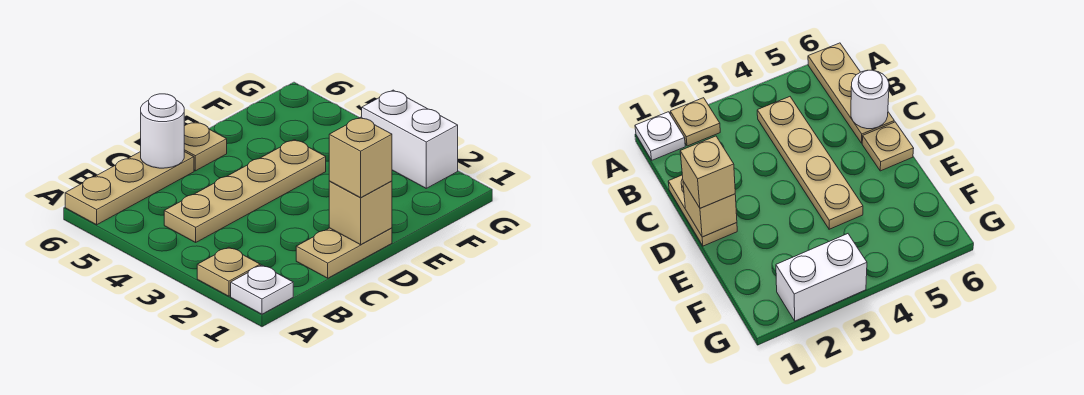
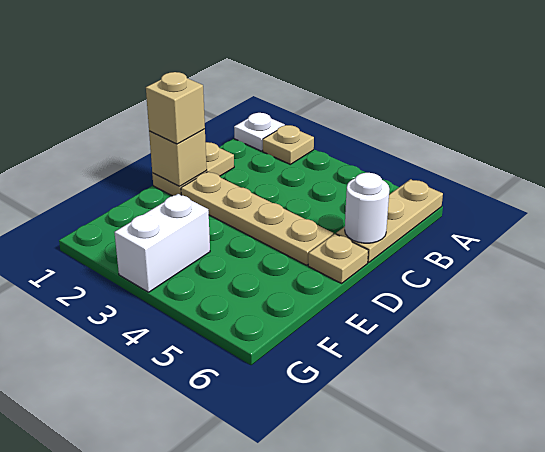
tan 1x4 plate [164,140,326,242] -> tan 1x4 plate turned to [181,172,333,265]
white 1x2 brick [362,90,458,188] -> white 1x2 brick turned to [114,194,210,292]

